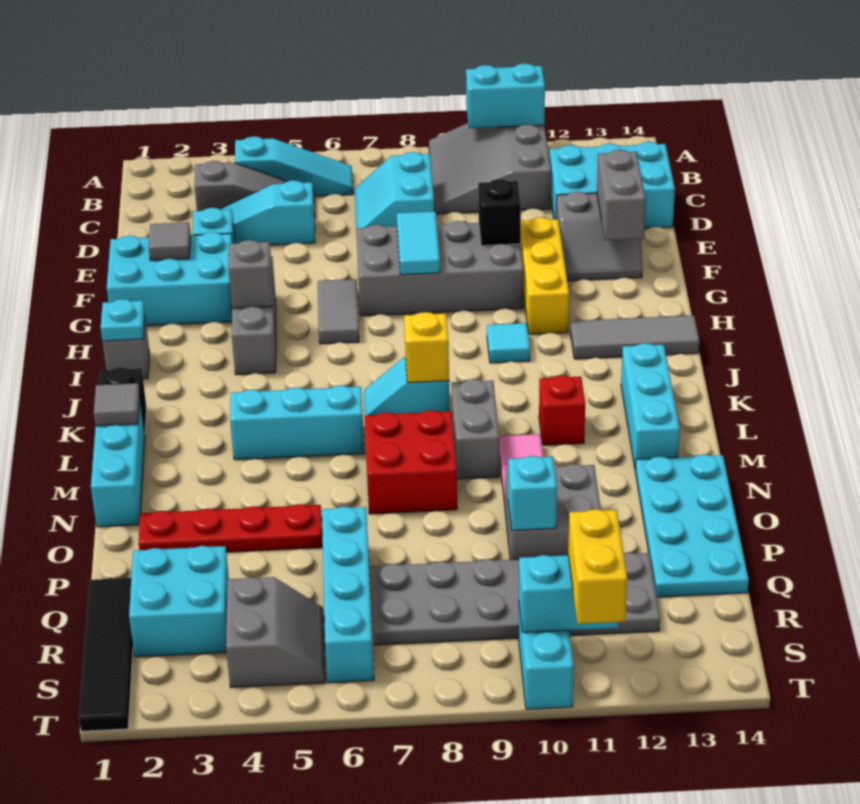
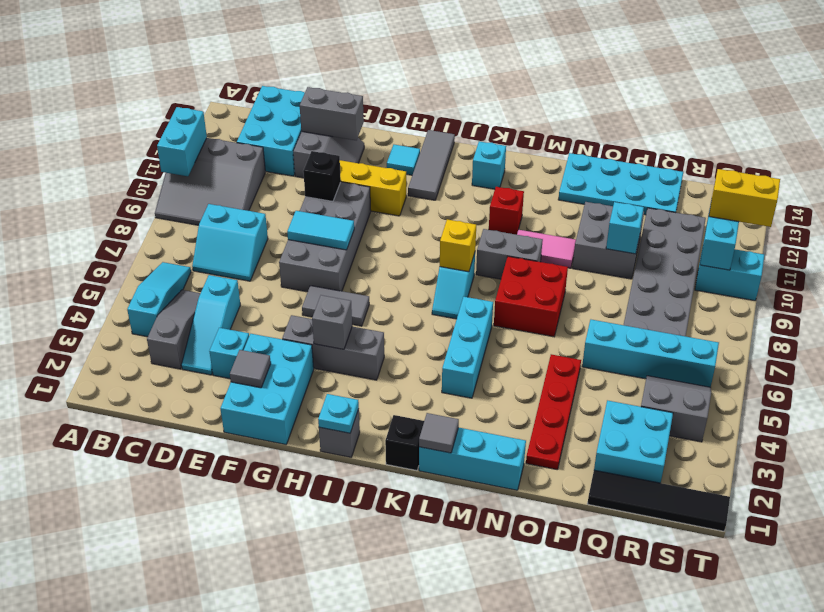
cyan 1x1 tile [487,323,530,363] -> cyan 1x1 tile moved to [387,145,420,175]
cyan 1x3 brick [621,343,680,469] -> cyan 1x1 brick [472,141,506,189]

